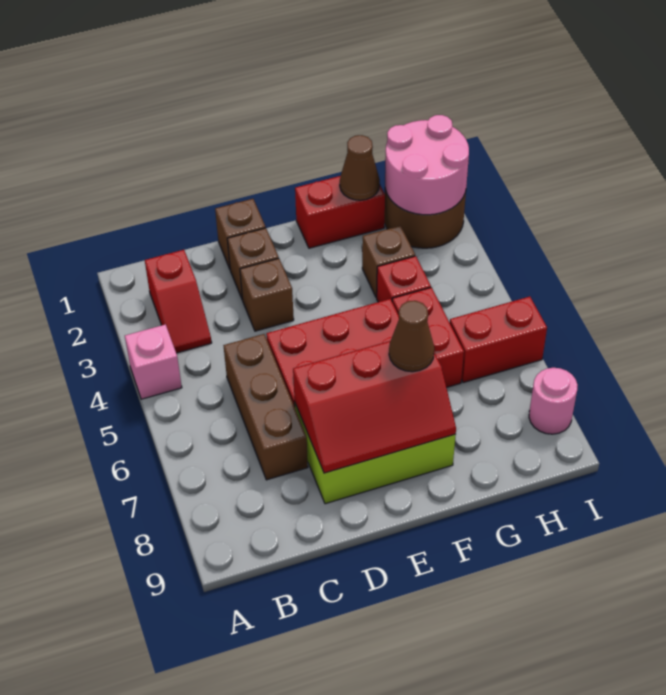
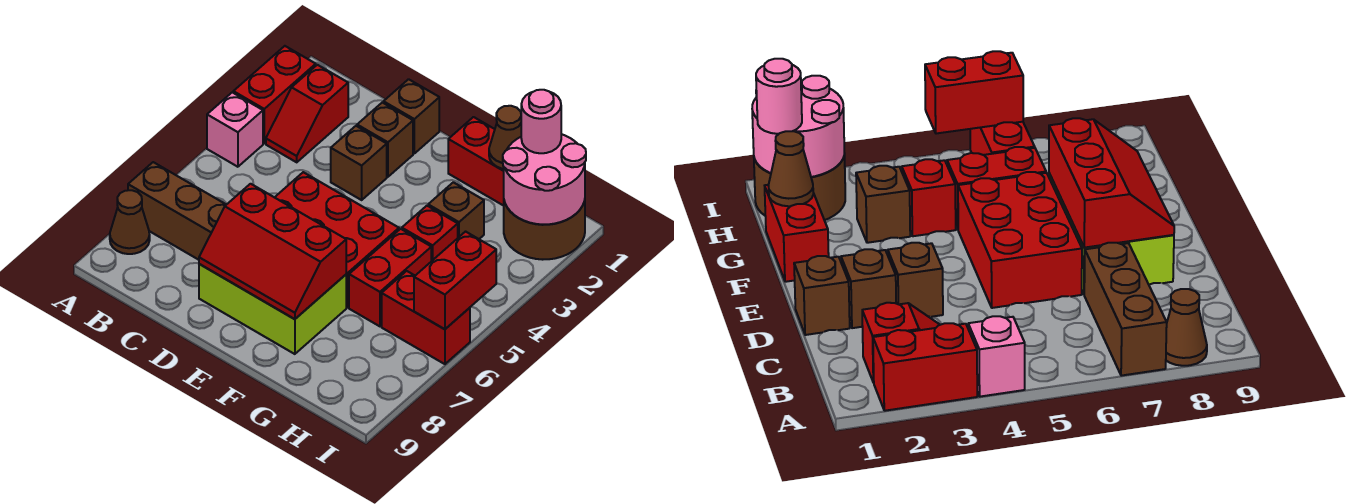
none -> red 1x2 brick [233,46,316,143]
brown 1x3 brick [223,334,308,480] -> brown 1x3 brick turned to [128,162,226,260]
brown 1x1 cone [389,301,434,372] -> brown 1x1 cone moved to [110,190,150,254]
none -> red 1x2 brick [414,232,496,329]
pink 1x1 round brick [529,368,578,434] -> pink 1x1 round brick moved to [521,90,561,153]

